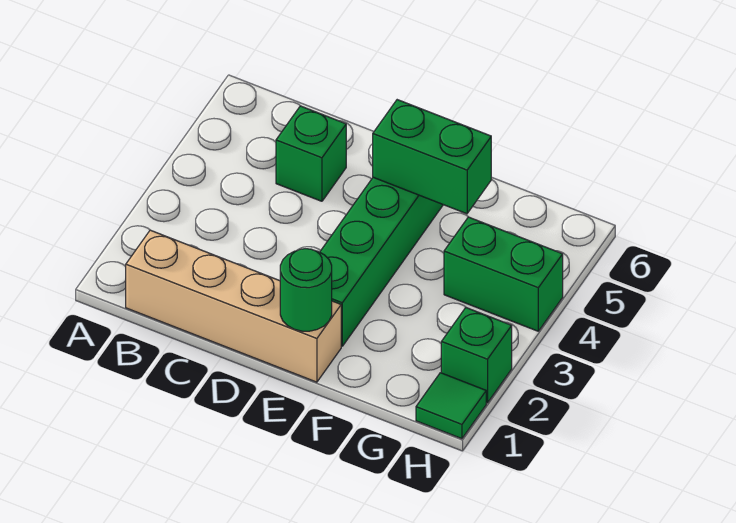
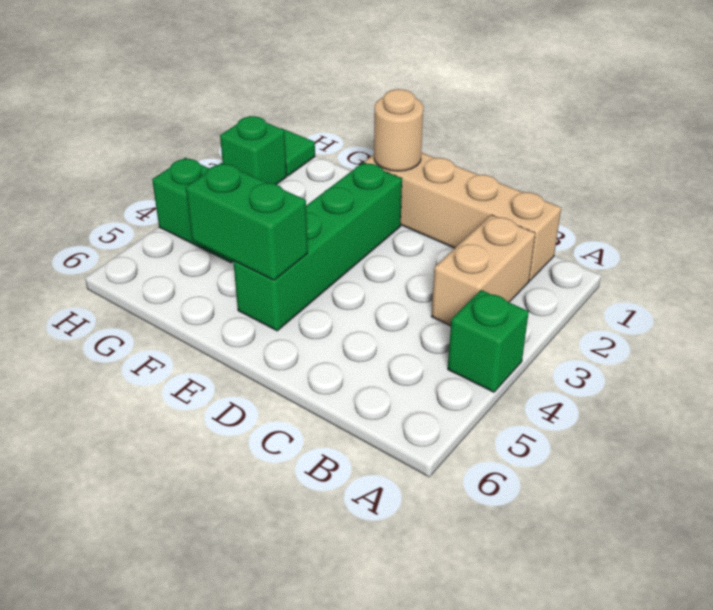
none -> tan 1x2 brick [431,215,535,326]
green 1x1 brick [276,106,346,201] -> green 1x1 brick moved to [448,290,529,392]
green 1x1 round brick [280,249,332,331] -> tan 1x1 round brick [374,89,423,171]

